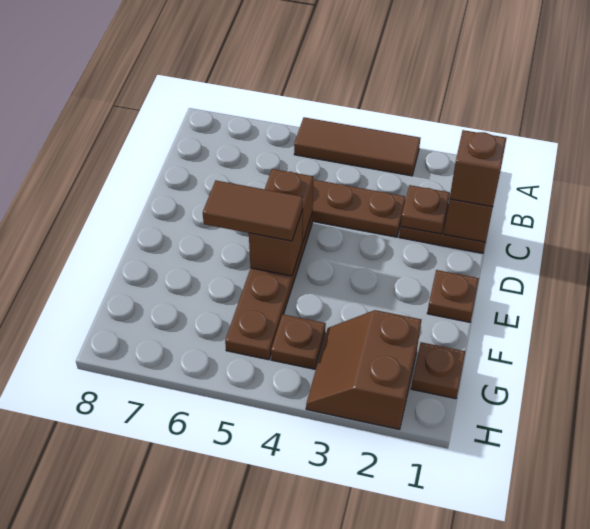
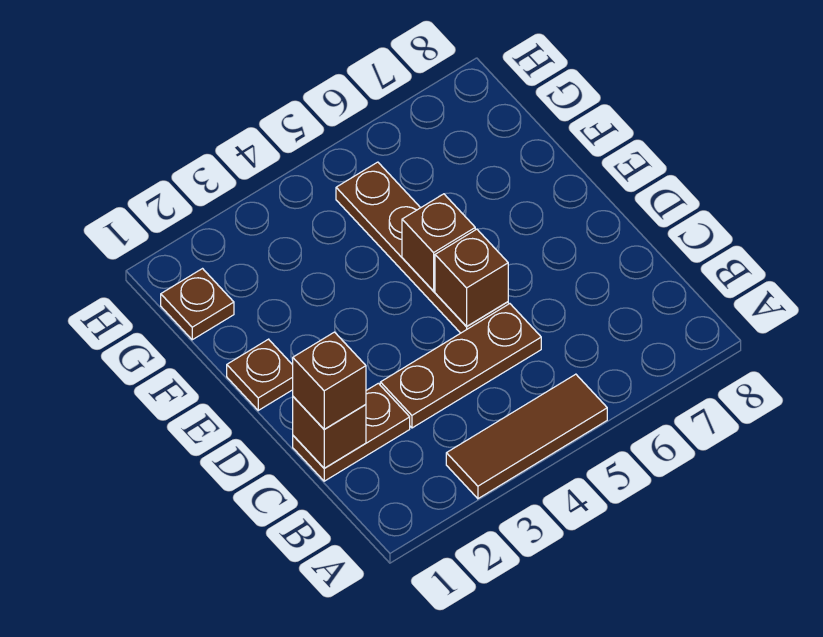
brown 1x1 plate [401,185,450,234] -> none
brown 1x2 tile [203,181,303,241] -> none
brown 2x2 slope [306,310,421,430] -> none
brown 1x1 plate [271,314,326,369] -> none

